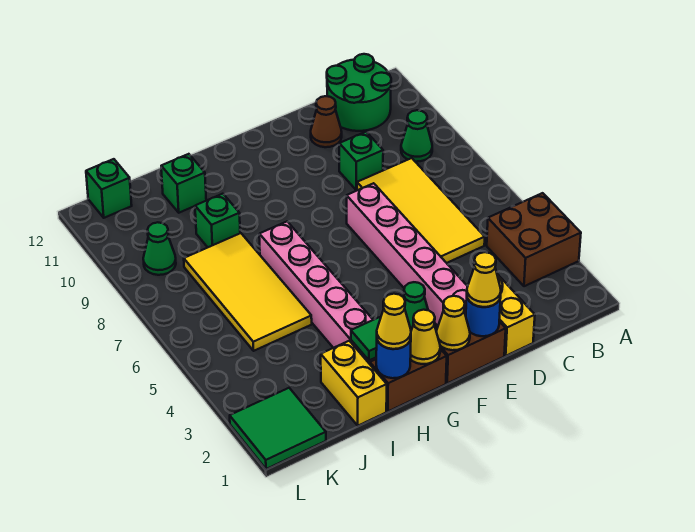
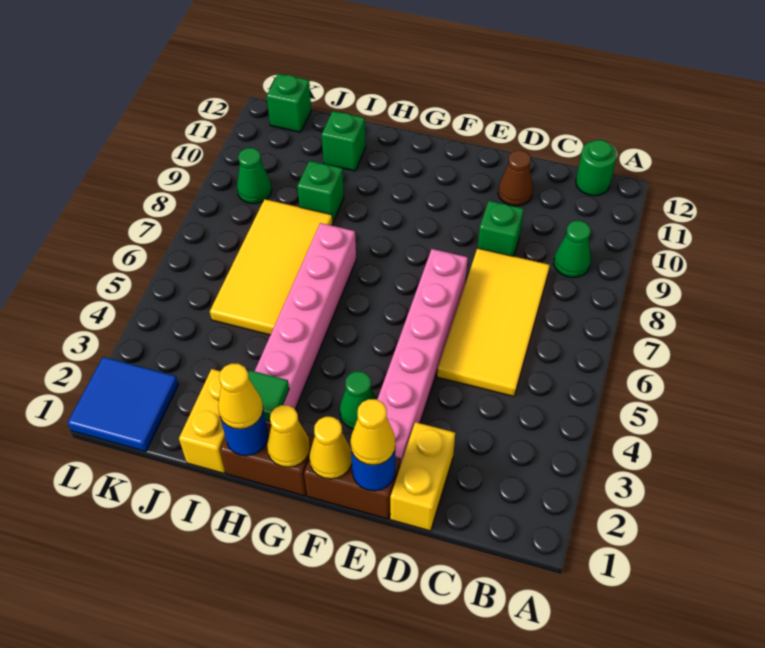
brown 2x2 brick [487,193,581,286] -> none
green 2x2 round brick [327,54,391,131] -> green 1x1 round brick [576,140,617,196]
green 2x2 tile [230,388,326,469] -> blue 2x2 tile [67,357,178,452]

